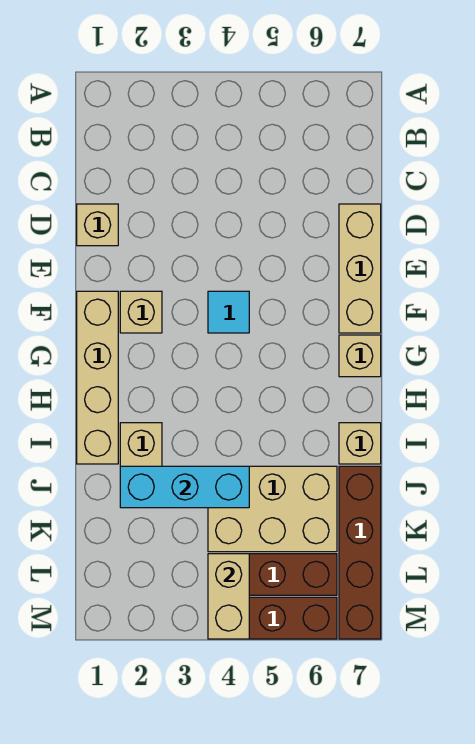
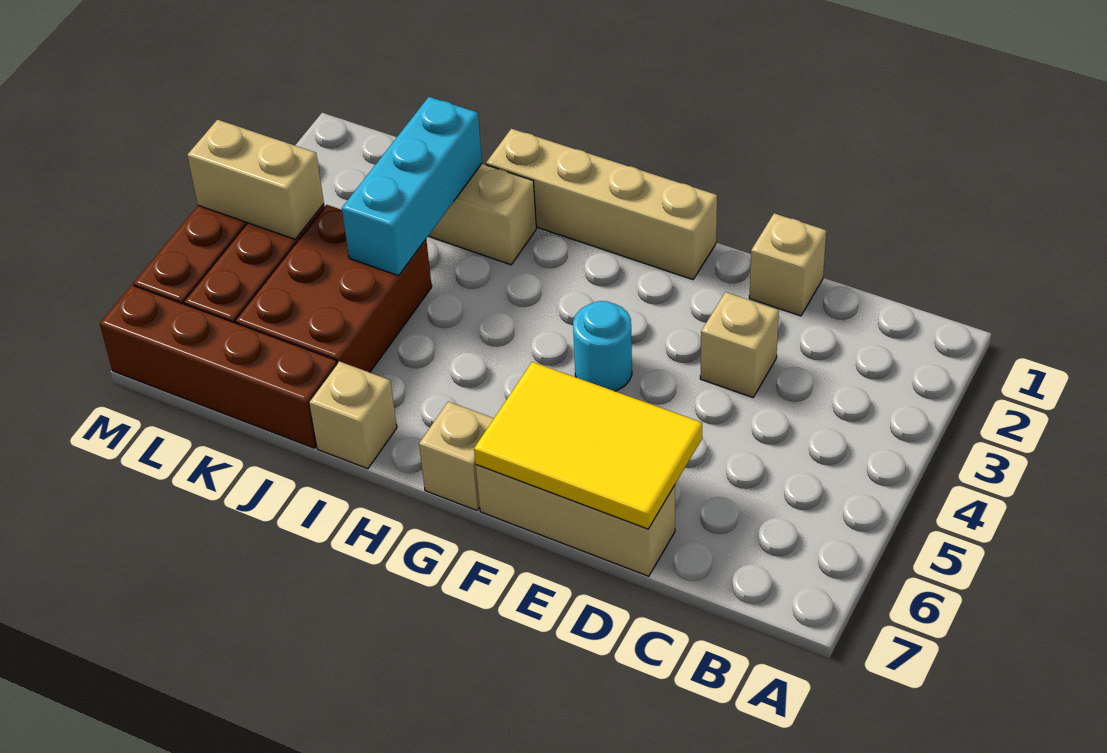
none -> yellow 2x3 tile [474,362,702,529]
tan 1x1 brick [120,291,162,333] -> tan 1x1 brick moved to [700,292,779,398]
cyan 1x1 tile [208,291,249,333] -> cyan 1x1 round brick [573,301,632,391]
tan 2x3 brick [208,466,337,552] -> brown 2x3 brick [235,205,432,372]

